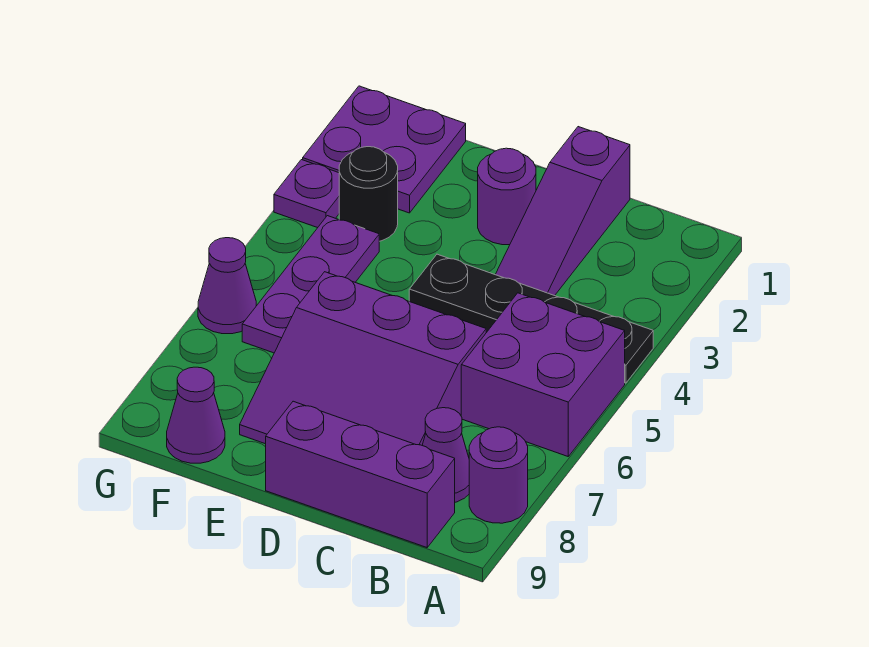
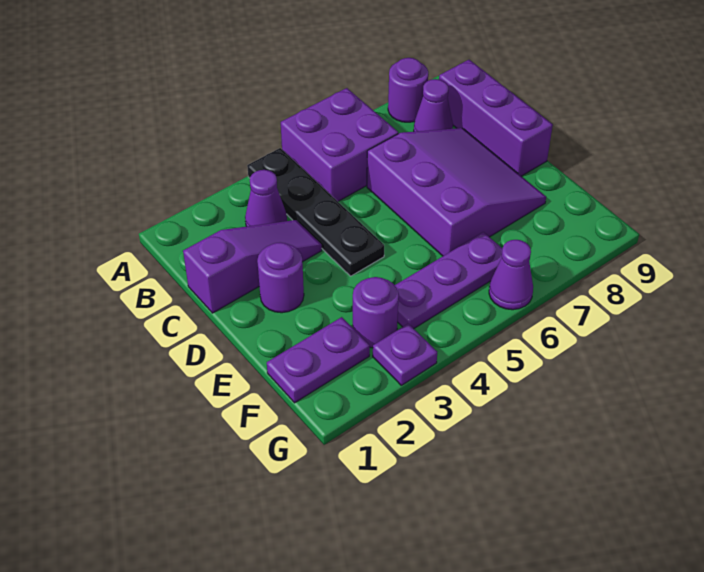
purple 2x2 plate [303,86,466,213] -> purple 1x2 plate [267,317,370,403]
black 1x1 round brick [339,147,398,241] -> purple 1x1 round brick [353,277,399,348]
purple 1x1 cone [167,367,225,463] -> purple 1x1 cone moved to [245,170,287,226]

